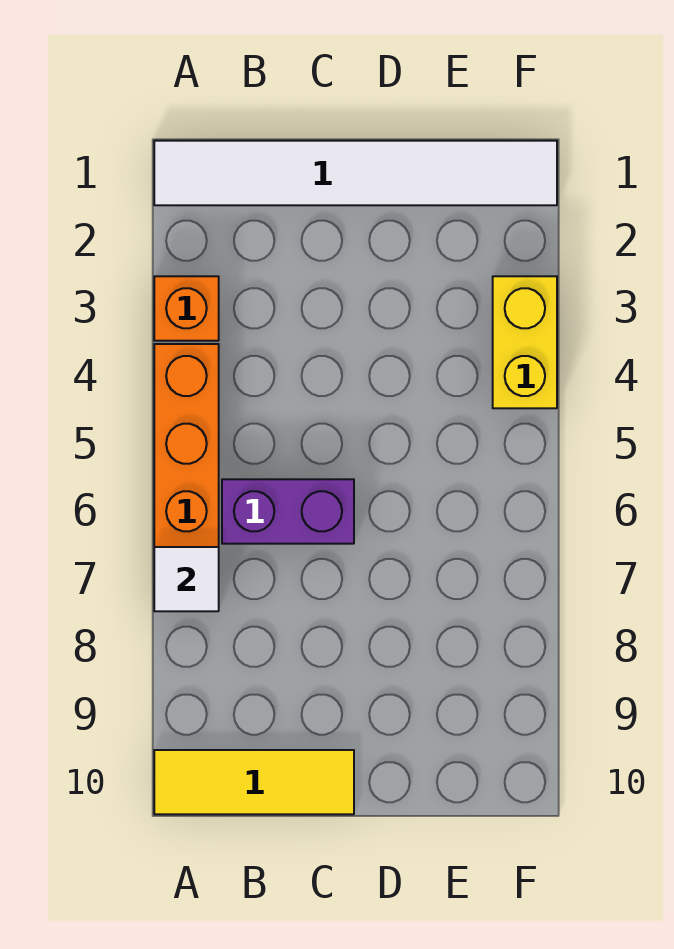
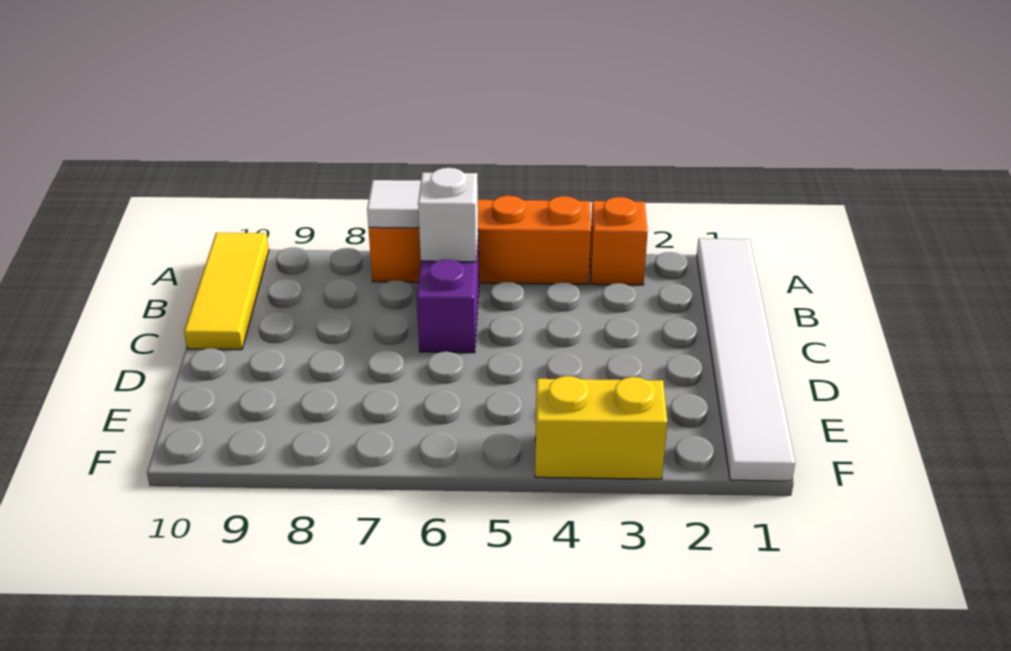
none -> white 1x1 brick [418,168,478,262]

